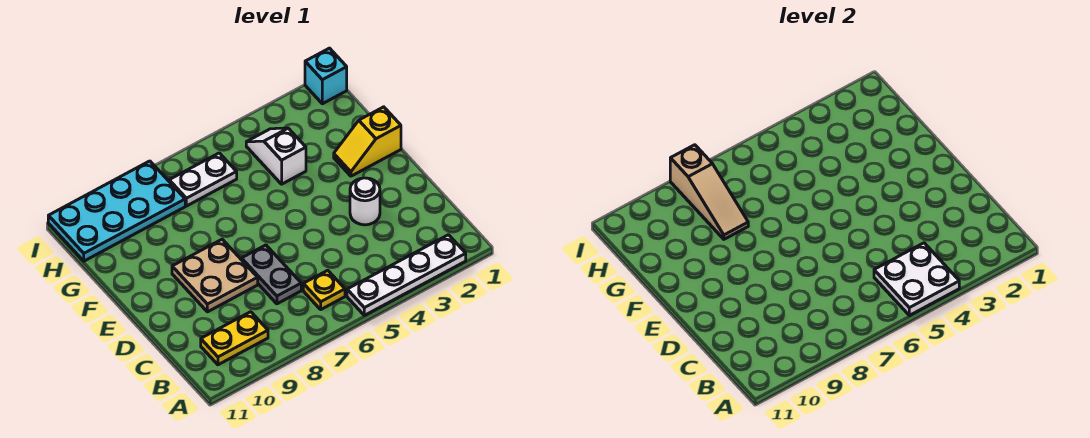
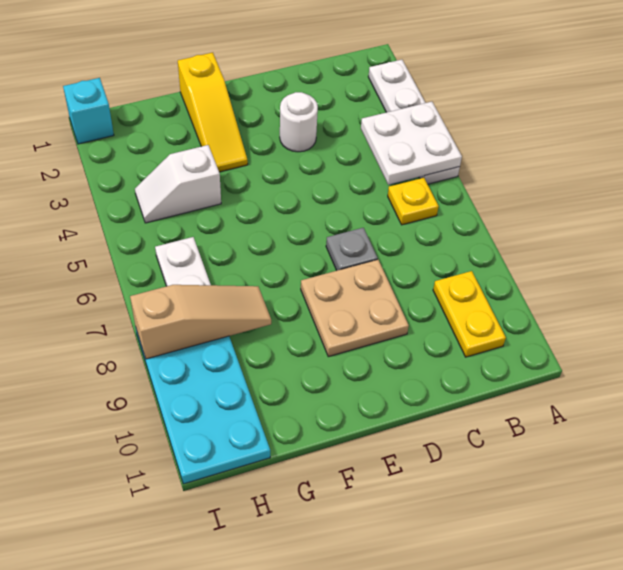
grey 1x2 plate [242,245,301,304] -> grey 1x1 plate [326,228,378,271]
yellow 1x2 slope [334,107,401,176] -> yellow 1x3 slope [178,53,248,172]

